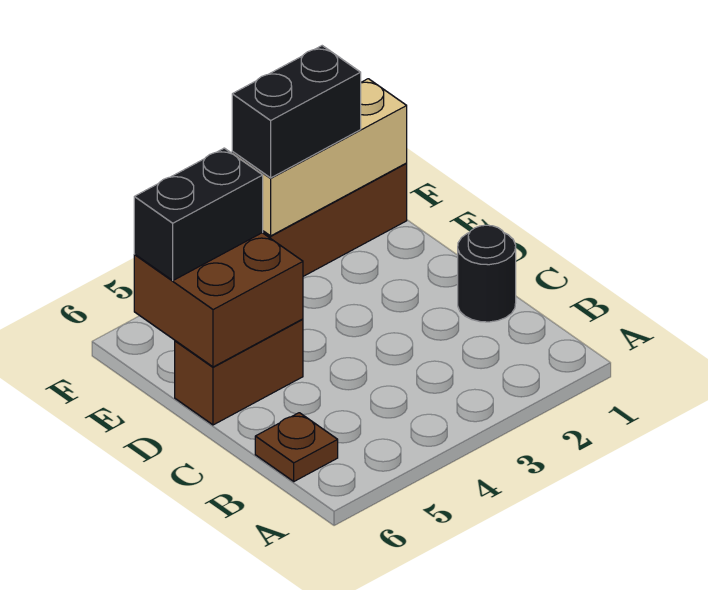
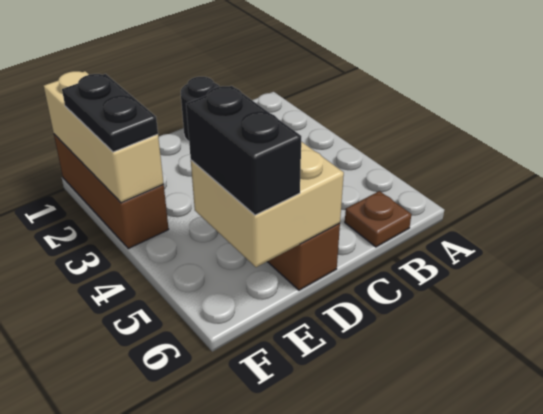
brown 2x2 brick [134,233,303,367] -> tan 2x2 brick [191,142,344,267]
black 1x2 brick [232,46,361,178] -> black 1x2 plate [62,74,158,152]

